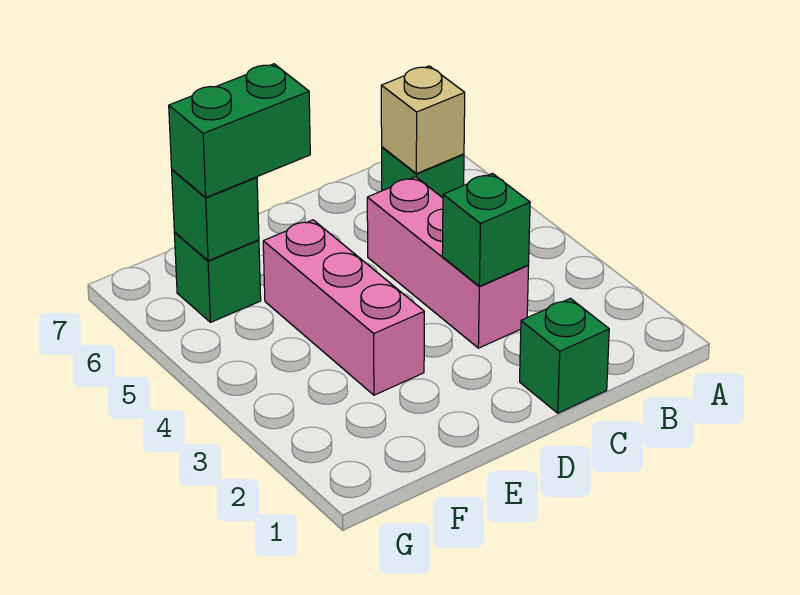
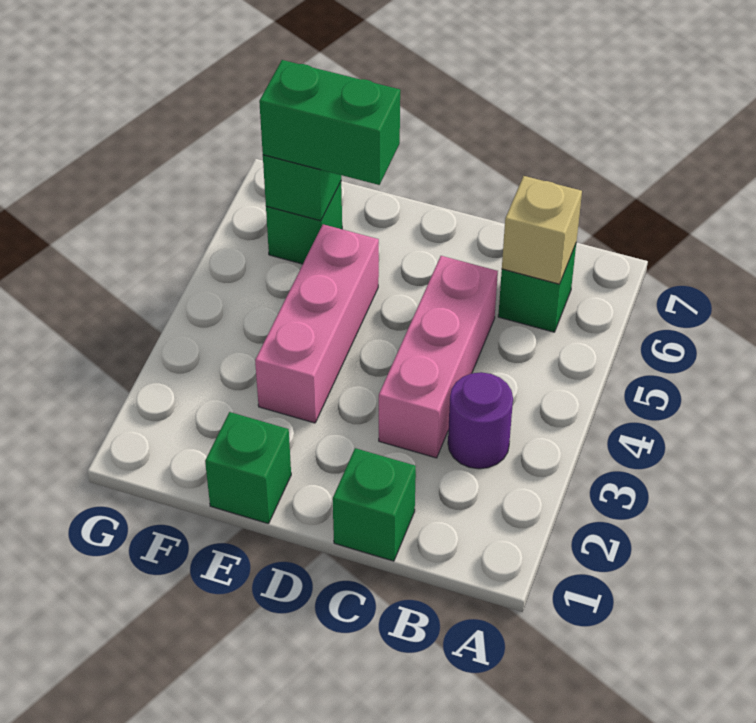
none -> purple 1x1 round brick [448,372,513,469]
green 1x1 brick [442,173,530,286] -> green 1x1 brick moved to [205,412,291,524]

